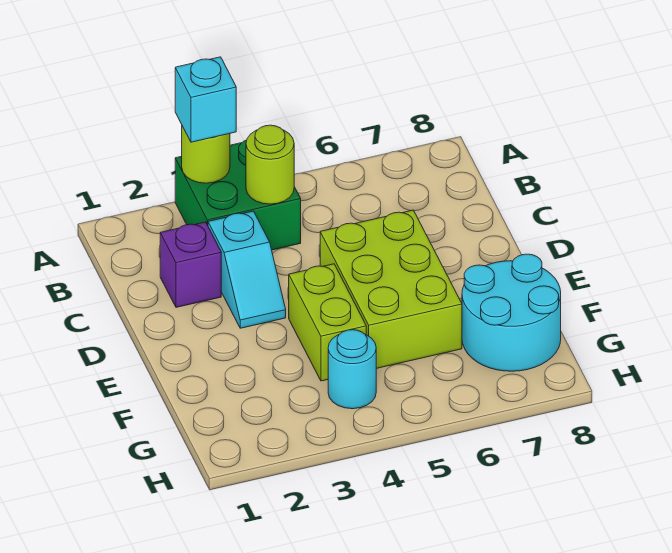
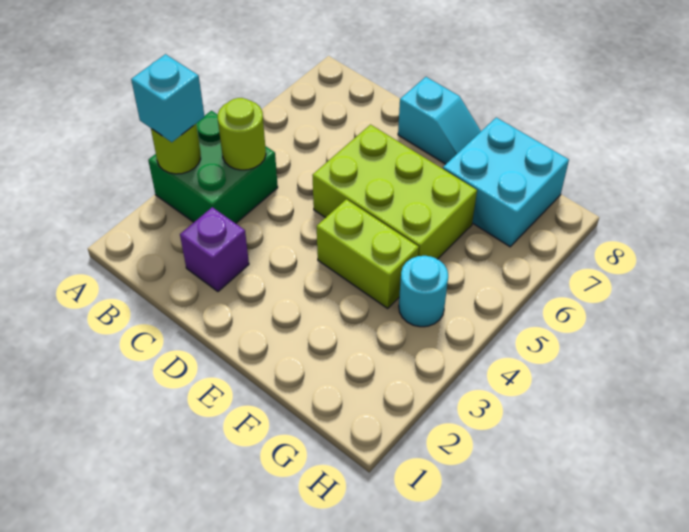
cyan 1x2 slope [208,211,286,328] -> cyan 1x2 slope moved to [398,77,481,164]
cyan 2x2 round brick [462,254,561,371] -> cyan 2x2 brick [443,118,569,247]

